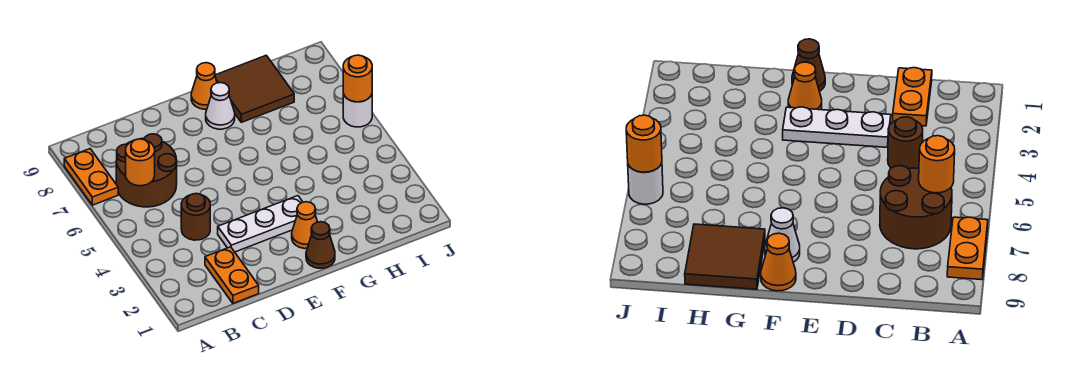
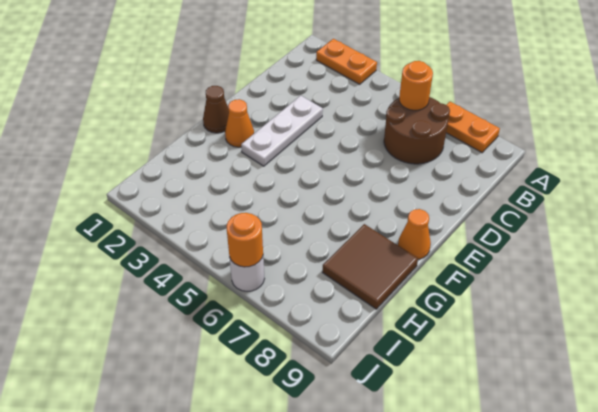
orange 1x2 plate [205,247,259,303] -> orange 1x2 plate moved to [316,39,377,84]
brown 1x1 round brick [181,193,210,240] -> none
white 1x1 cone [206,83,235,129] -> none

